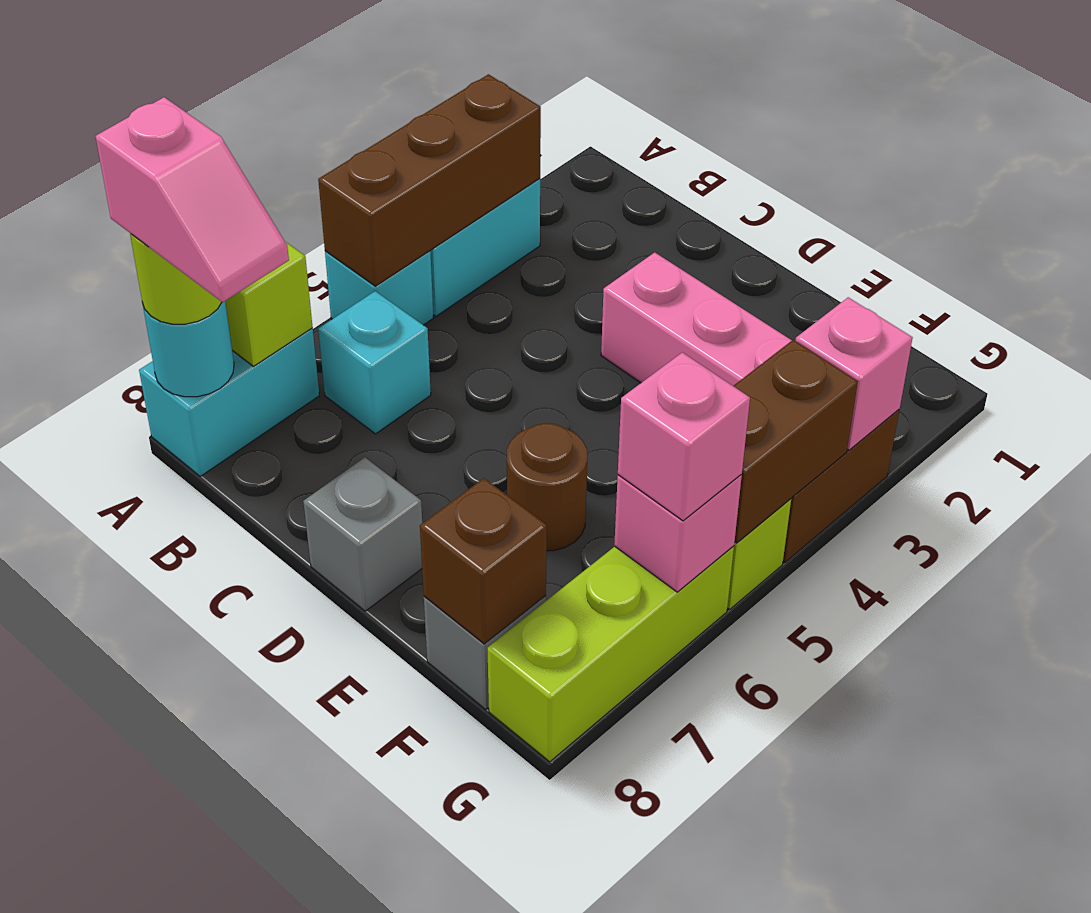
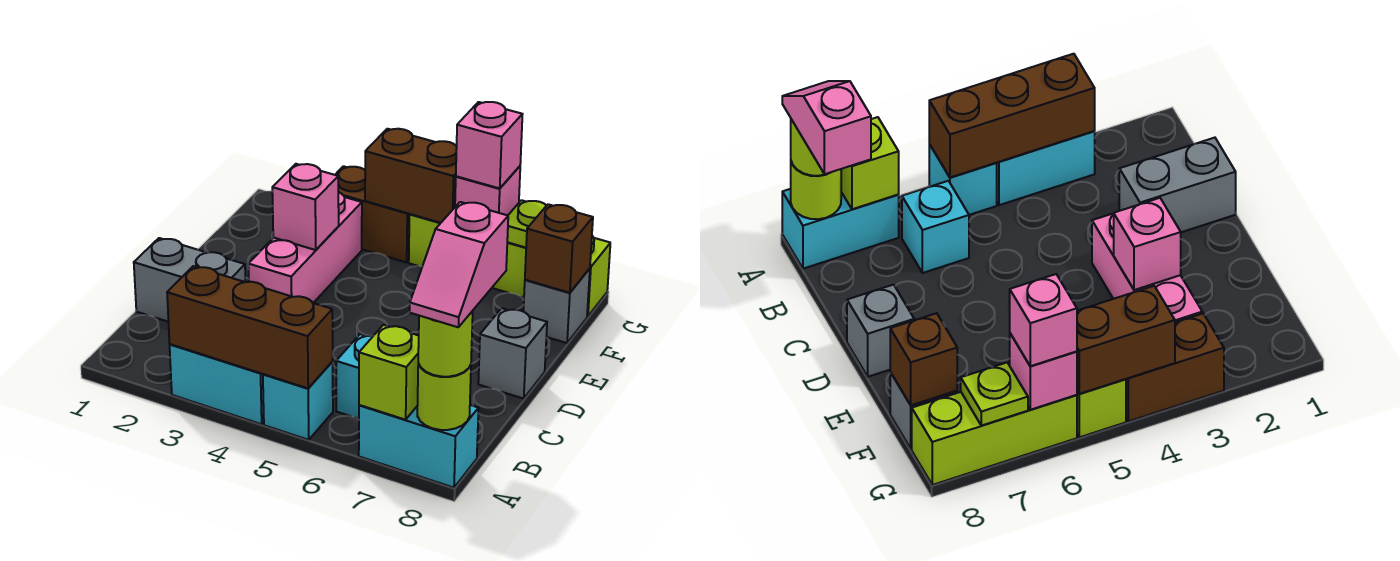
cyan 1x1 round brick [143,301,234,397] -> lime 1x1 round brick [417,363,471,430]
pink 1x2 slope [96,97,289,302] -> pink 1x2 slope turned to [410,202,508,327]
none -> grey 1x2 brick [134,238,245,322]
brown 1x1 round brick [507,423,587,551] -> none
pink 1x1 brick [795,297,913,450] -> pink 1x1 brick moved to [272,164,339,250]
none -> lime 1x1 plate [507,200,547,248]

